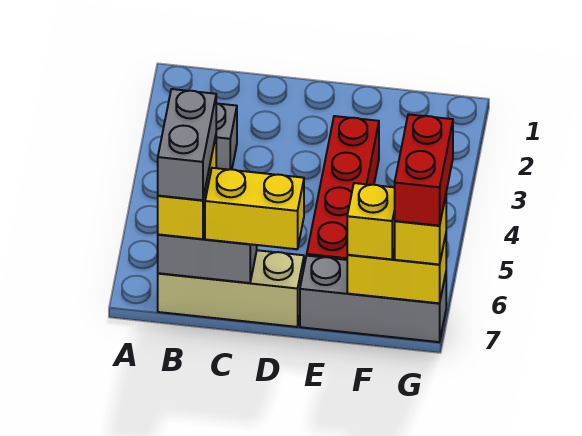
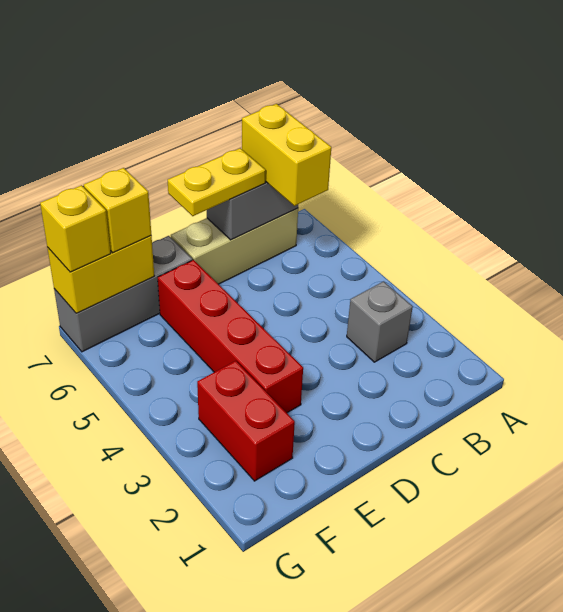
grey 1x2 brick [158,89,216,200] -> none
yellow 1x2 brick [205,168,304,249] -> yellow 1x2 plate [168,148,266,216]
red 1x2 brick [395,114,453,226] -> red 1x2 brick moved to [197,361,295,481]

